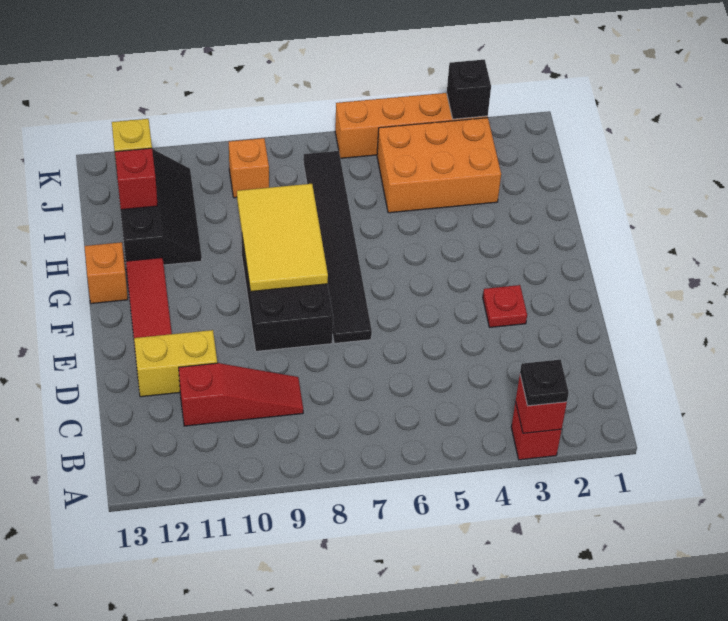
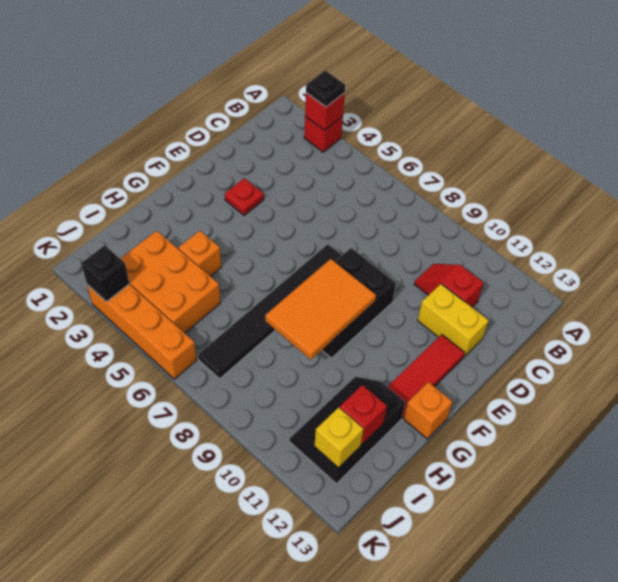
red 1x3 slope [179,363,303,426] -> red 1x2 slope [414,264,484,307]
yellow 2x3 tile [237,184,328,292] -> orange 2x3 tile [265,259,376,360]
orange 1x1 brick [229,138,269,198] -> orange 1x1 brick moved to [178,231,221,276]

